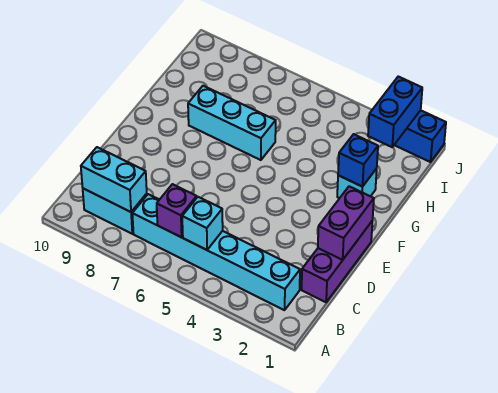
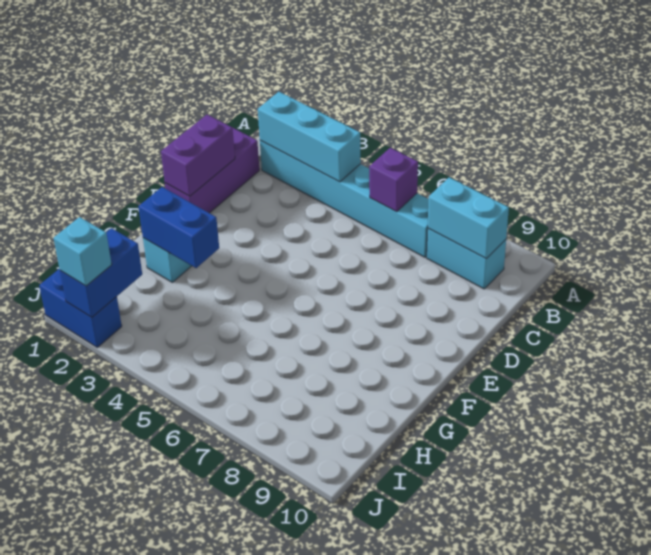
cyan 1x1 brick [182,197,223,250] -> cyan 1x1 brick moved to [54,217,112,286]
blue 1x1 brick [338,134,378,187] -> blue 1x2 brick [138,187,219,268]
cyan 1x3 brick [188,86,276,160] -> cyan 1x3 brick moved to [258,92,361,182]

